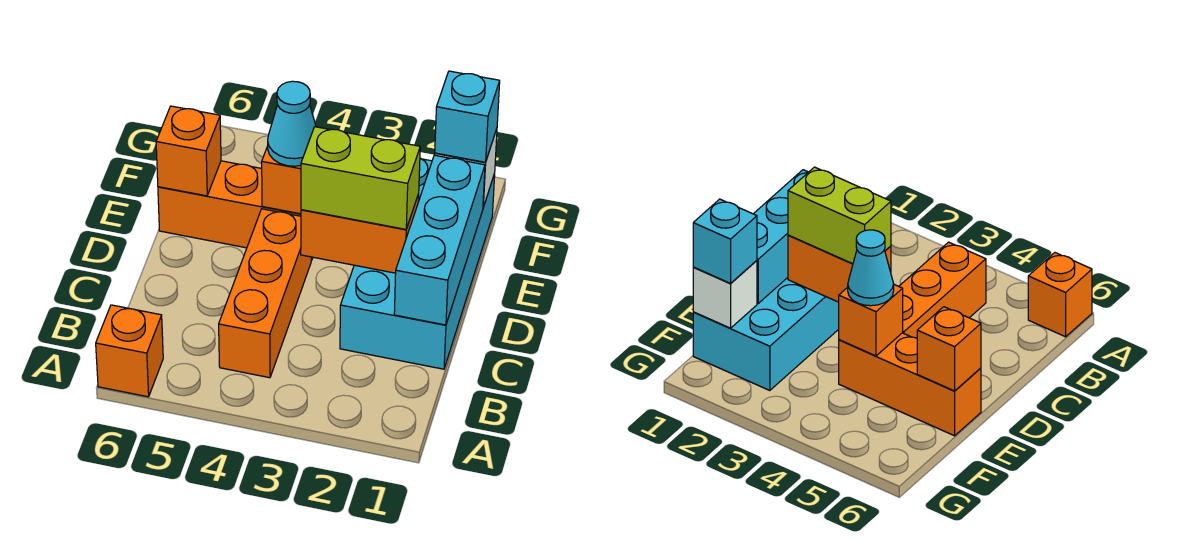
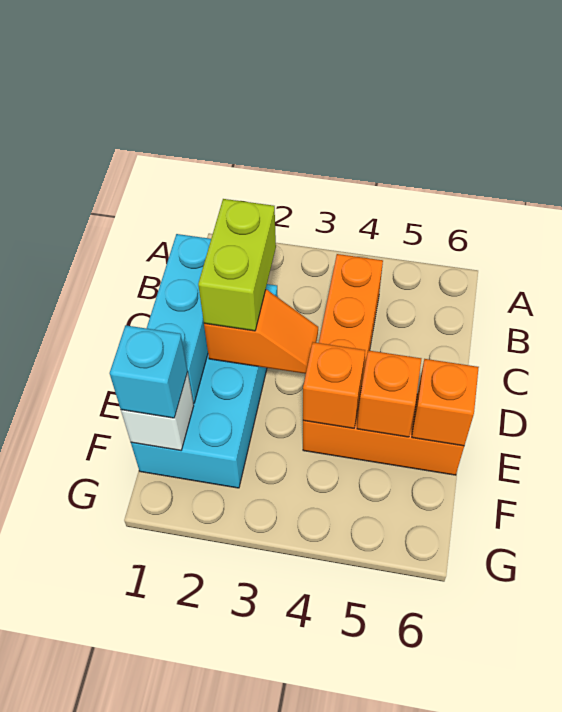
orange 1x1 brick [96,305,163,397] -> orange 1x1 brick moved to [357,350,421,437]
orange 1x2 brick [301,194,419,273] -> orange 1x2 slope [204,290,318,374]
lime 1x2 brick [301,127,420,229] -> lime 1x2 brick turned to [198,199,276,331]
cyan 1x1 cone [268,81,316,166] -> none

